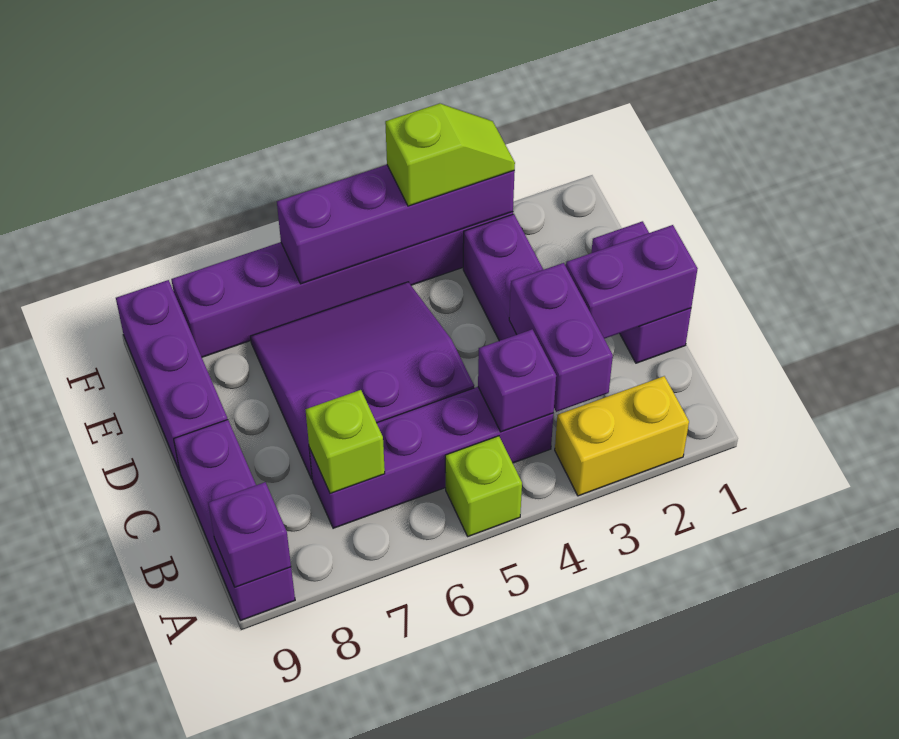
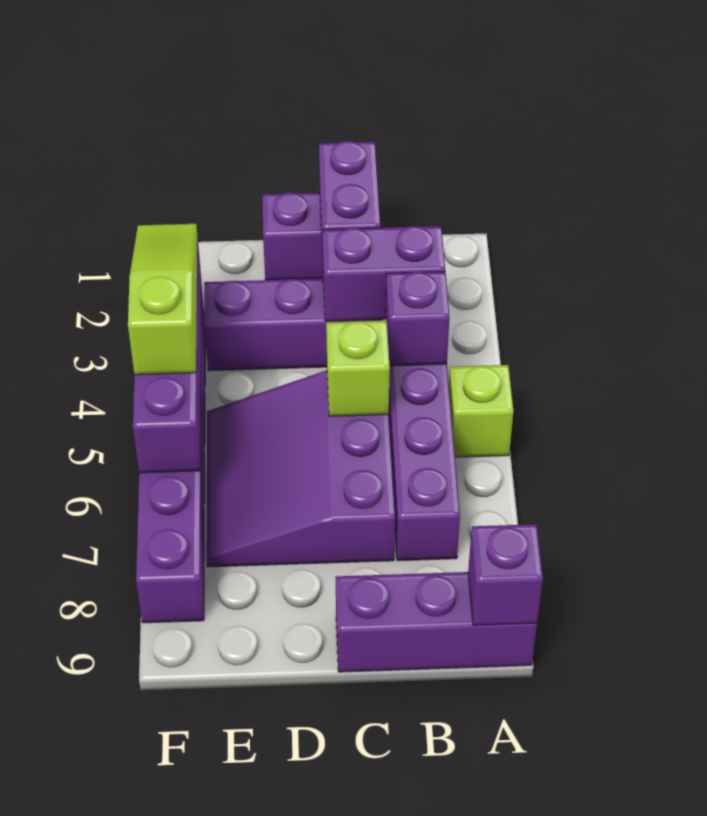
yellow 1x2 brick [555,376,689,496] -> none
lime 1x1 brick [306,390,385,494] -> lime 1x1 brick moved to [326,321,390,416]
purple 1x3 brick [116,280,228,471] -> none
lime 1x2 slope [385,103,515,206] -> lime 1x3 slope [128,224,197,375]

